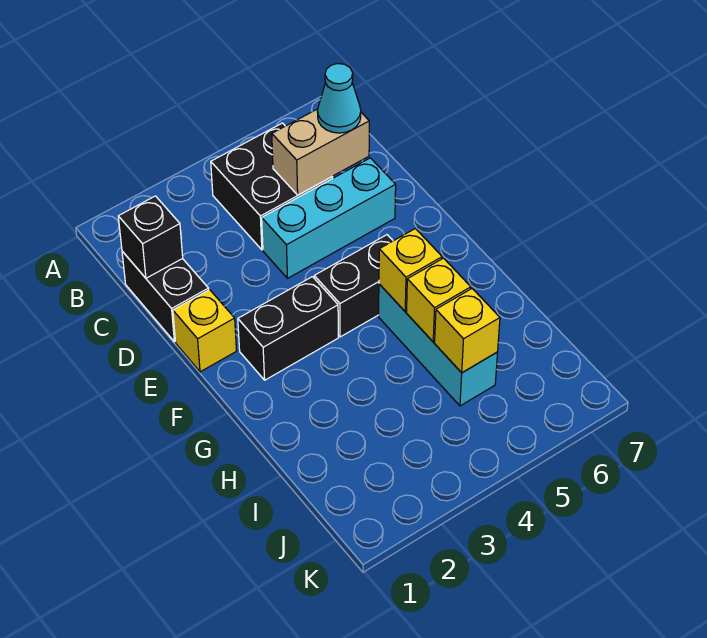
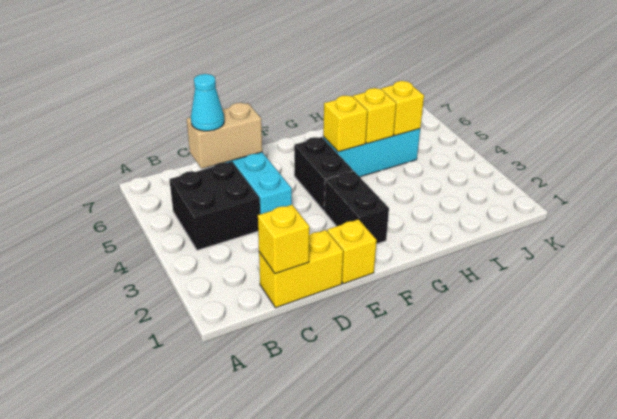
black 1x2 brick [122,251,209,342] -> yellow 1x2 brick [259,230,343,308]
black 1x1 brick [118,196,183,278] -> yellow 1x1 brick [258,205,309,274]
tan 1x2 brick [272,109,369,195] -> tan 1x2 brick turned to [187,103,262,169]

